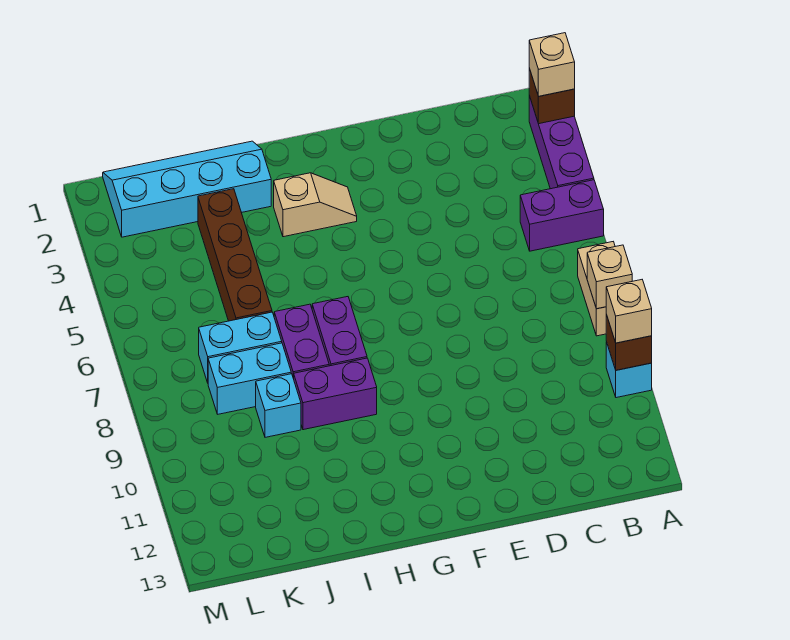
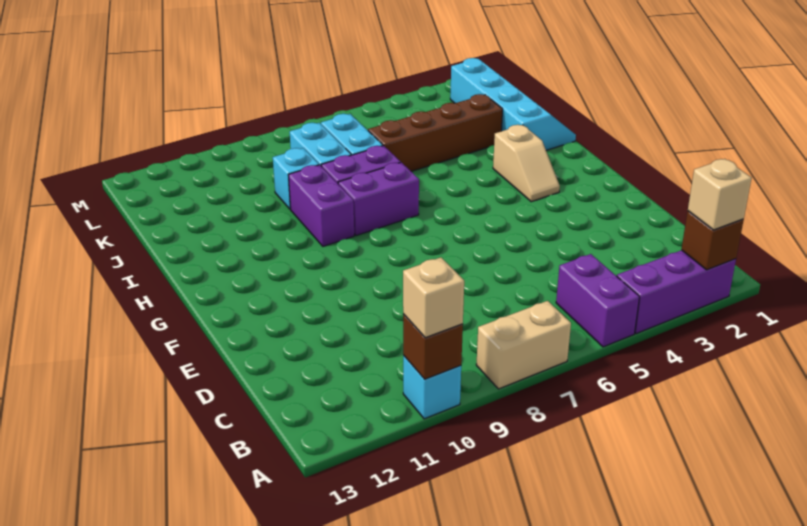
tan 1x1 brick [587,245,632,309] -> none

